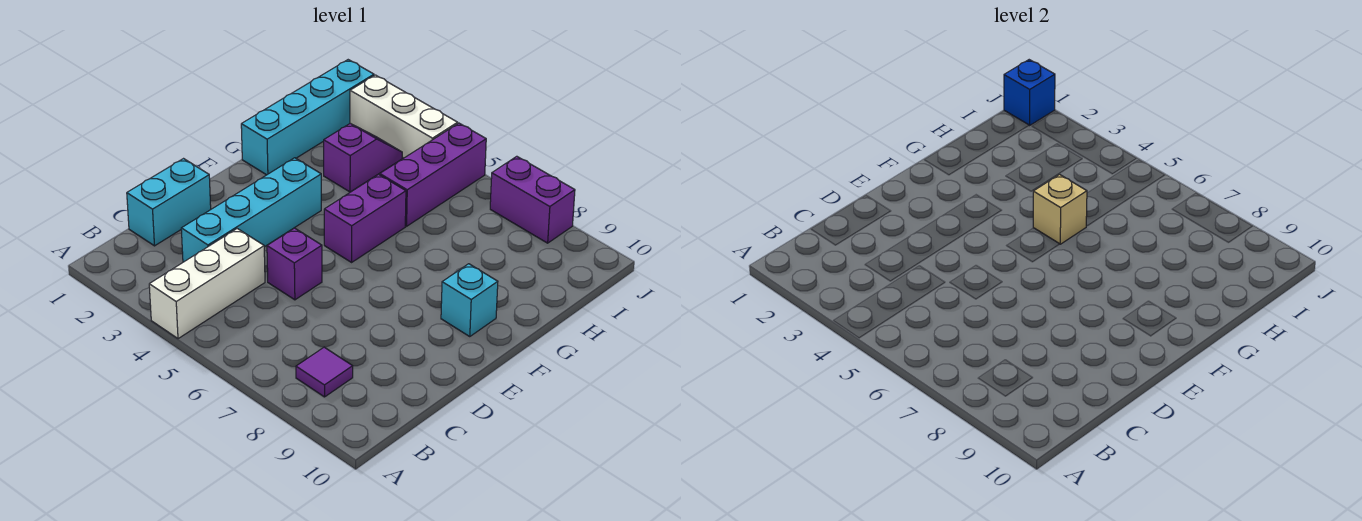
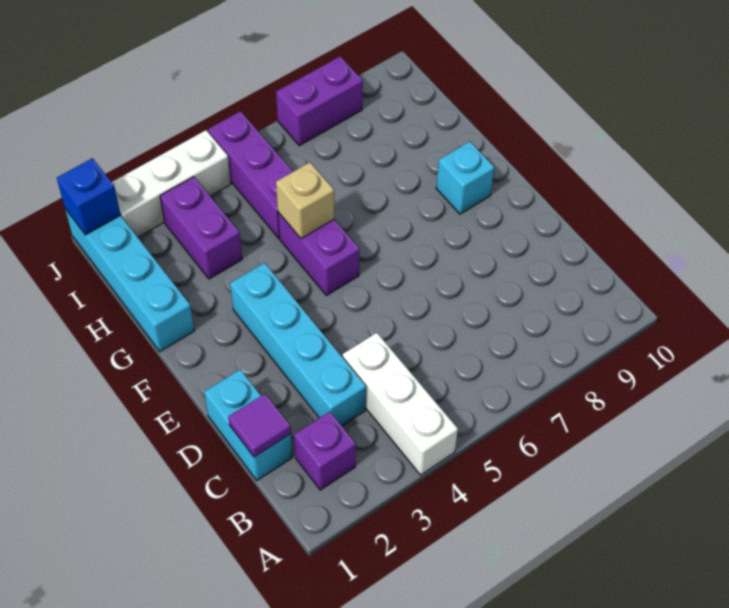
purple 1x1 tile [296,347,353,397] -> purple 1x1 tile moved to [228,394,291,457]
purple 1x1 brick [267,228,322,300] -> purple 1x1 brick moved to [294,412,356,490]
purple 1x2 slope [324,124,402,192] -> purple 1x2 brick [160,177,242,279]

